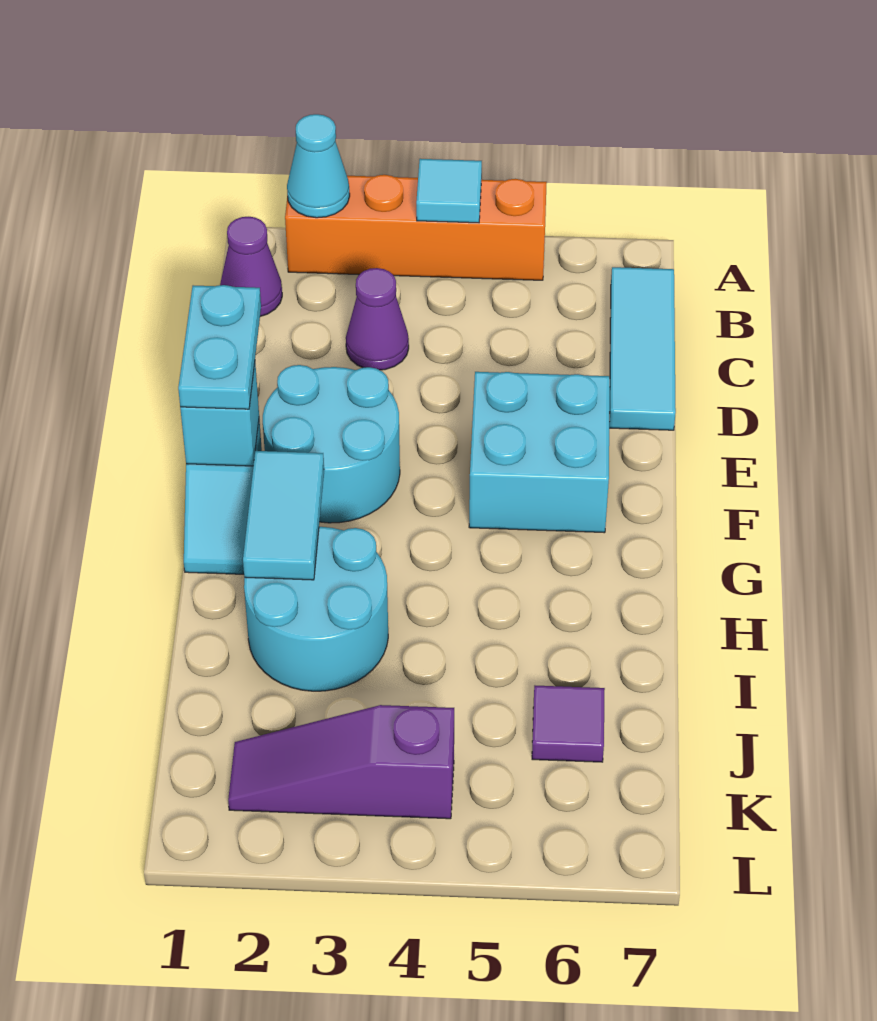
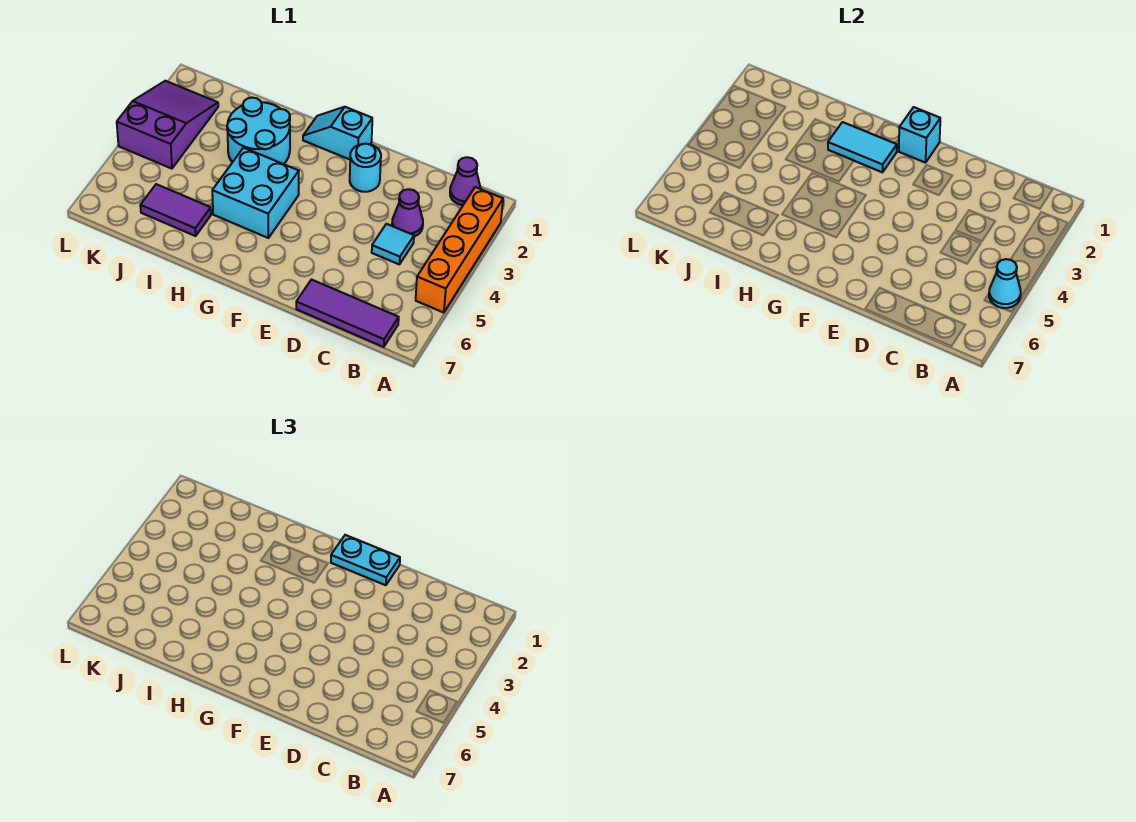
cyan 1x1 cone [287,114,350,218] -> cyan 1x1 cone moved to [989,259,1021,308]
cyan 1x1 tile [416,159,482,223] -> cyan 1x1 tile moved to [372,224,414,265]
cyan 1x3 tile [609,267,676,430] -> purple 1x3 tile [296,280,399,347]
cyan 2x2 round brick [263,365,400,523] -> cyan 1x1 round brick [350,144,381,192]
cyan 2x2 brick [469,372,610,533] -> cyan 2x2 brick moved to [212,148,299,238]
purple 1x1 tile [532,686,605,762] -> purple 1x2 tile [140,184,211,236]
purple 1x3 slope [228,705,454,819] -> purple 2x3 slope [117,81,218,169]

